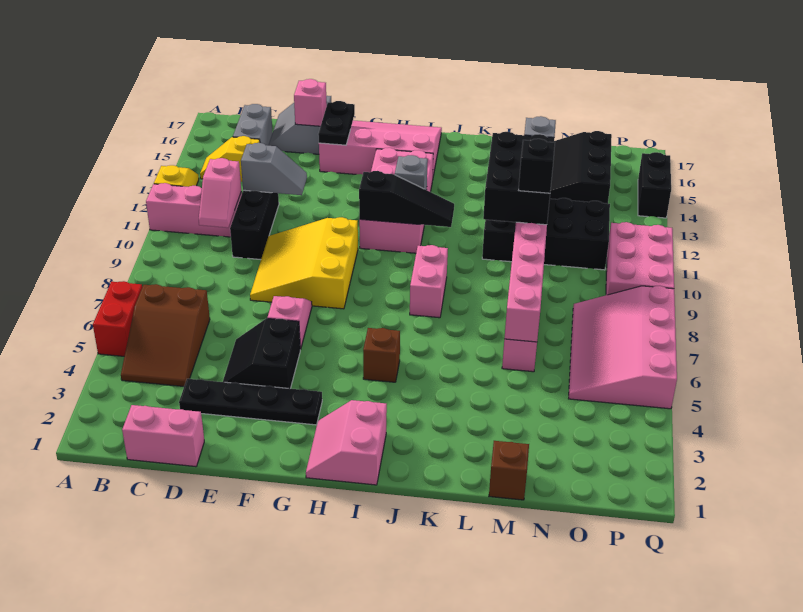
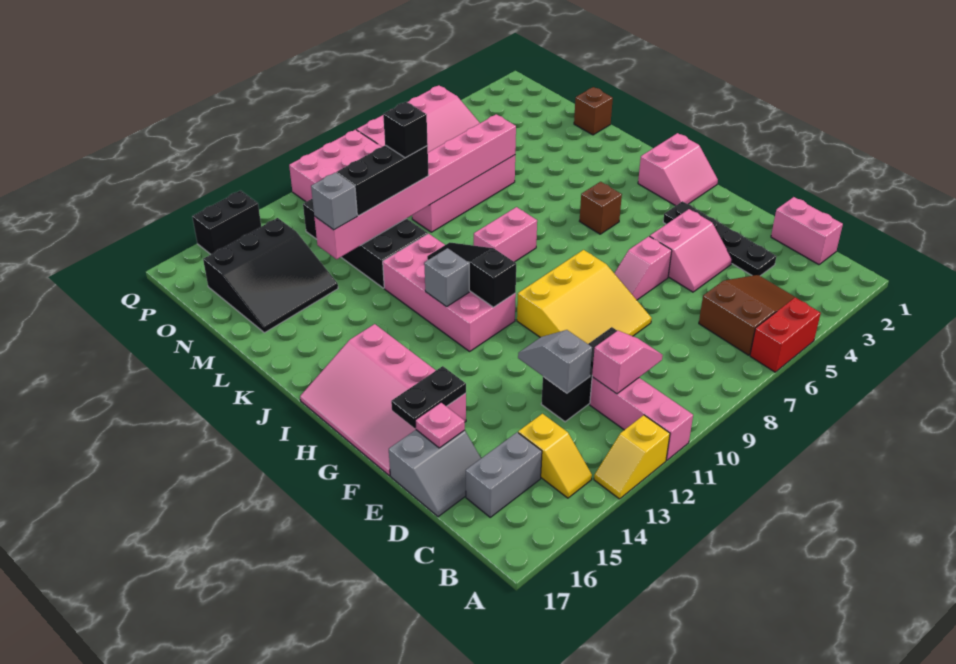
black 2x2 slope [223,318,300,389] -> pink 2x2 slope [650,209,732,292]
pink 1x1 brick [294,79,327,126] -> pink 1x1 plate [415,403,465,448]
pink 2x4 brick [359,148,433,253] -> pink 2x4 brick turned to [383,234,516,351]
black 2x3 brick [483,132,554,225] -> black 1x3 brick [336,145,429,215]

